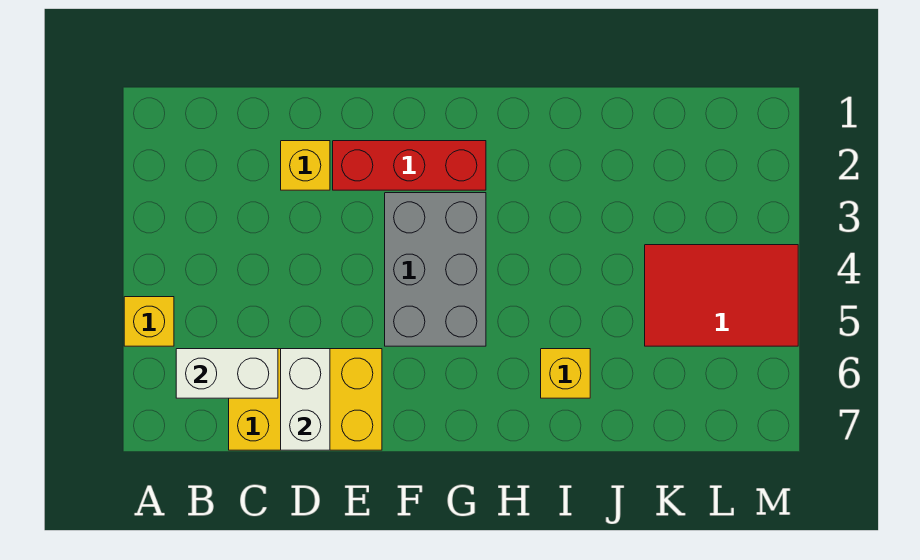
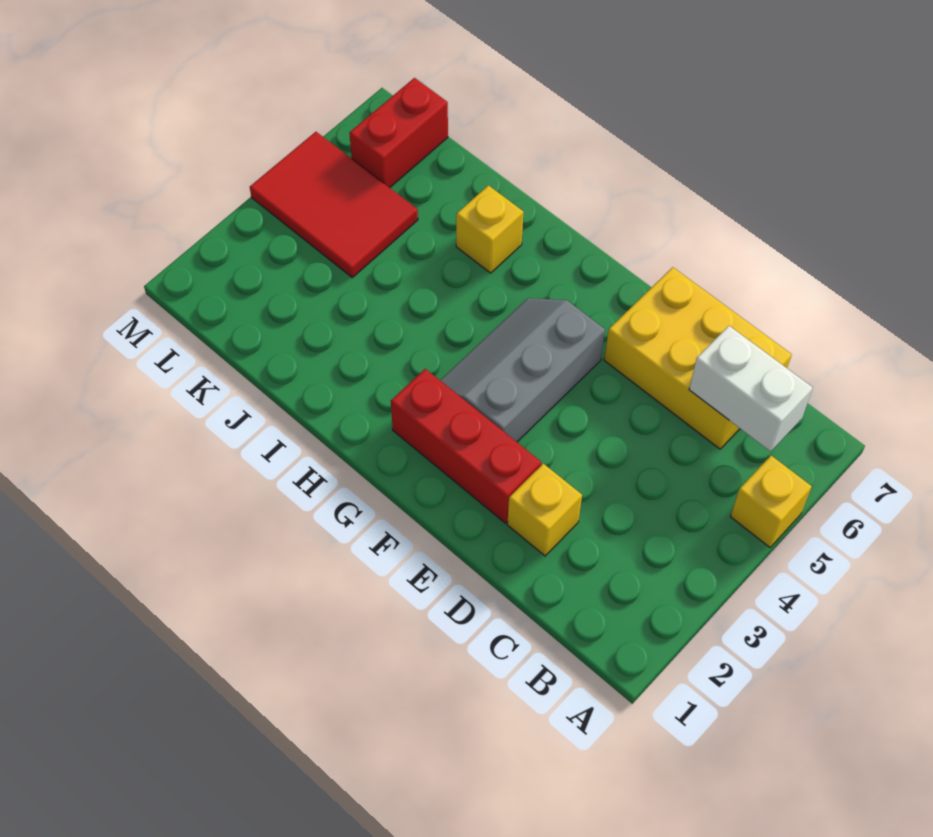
white 1x2 brick [281,349,330,450] -> none
grey 2x3 brick [385,193,486,346] -> grey 2x3 slope [440,298,605,442]
none -> red 1x2 brick [349,78,448,188]

